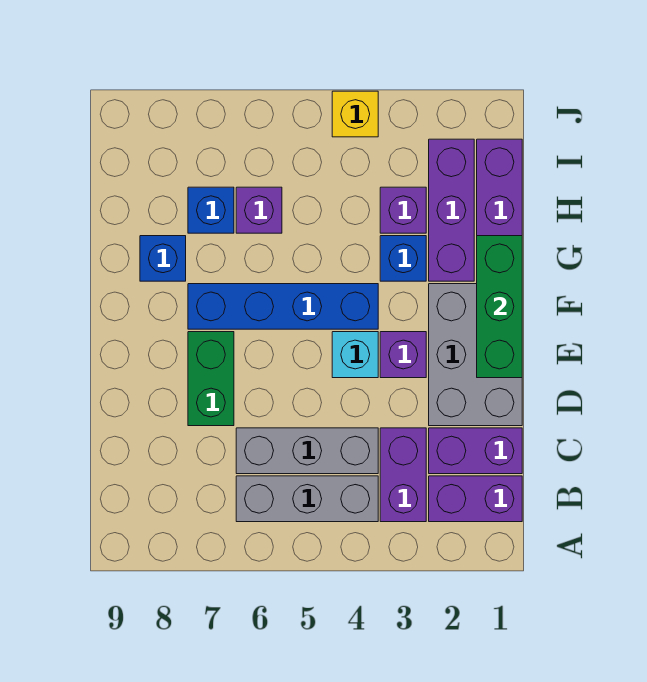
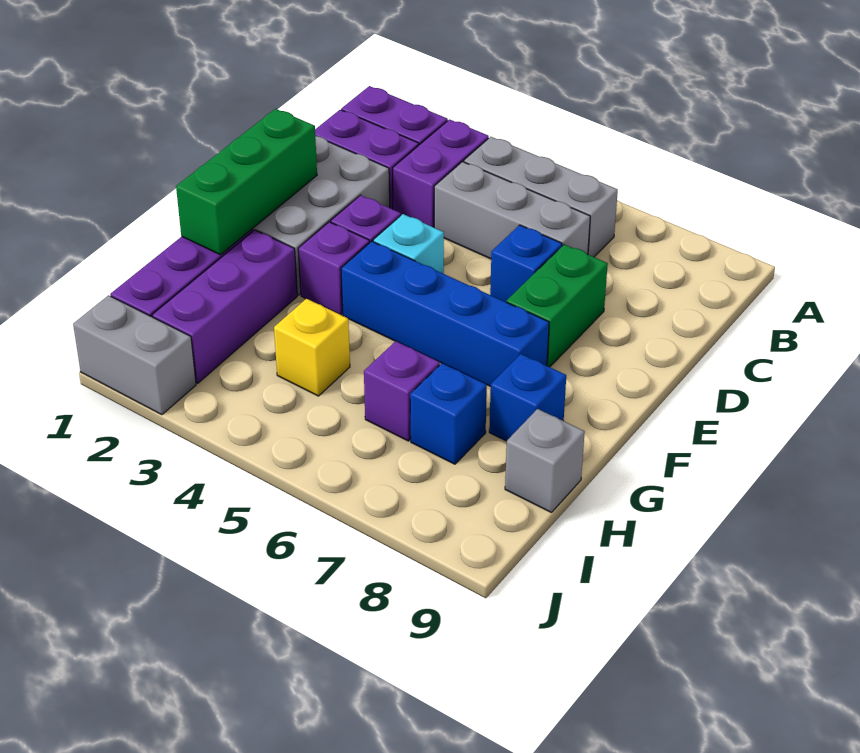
blue 1x1 brick [380,236,426,281] -> blue 1x1 brick moved to [490,225,562,302]
purple 1x1 brick [380,187,426,233] -> purple 1x1 brick moved to [298,222,370,315]
none -> grey 1x1 brick [505,409,585,512]
none -> grey 1x2 brick [73,295,196,415]
yellow 1x1 brick [332,91,378,137] -> yellow 1x1 brick moved to [274,299,350,396]

